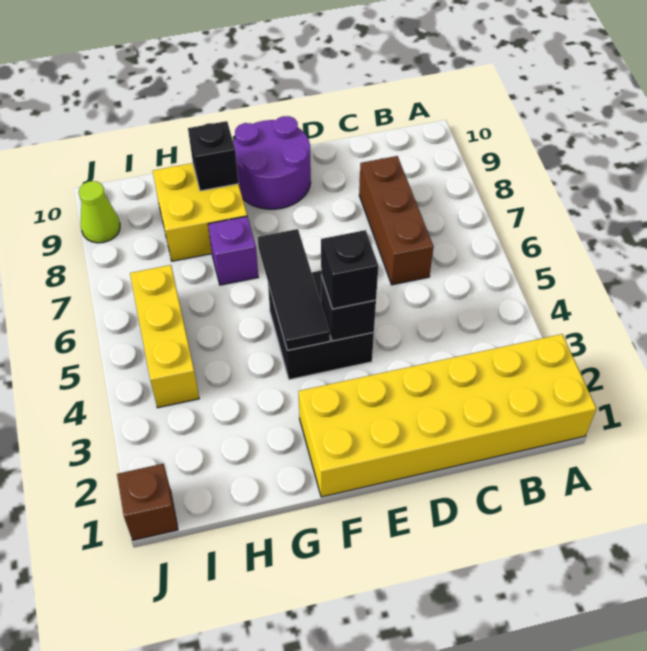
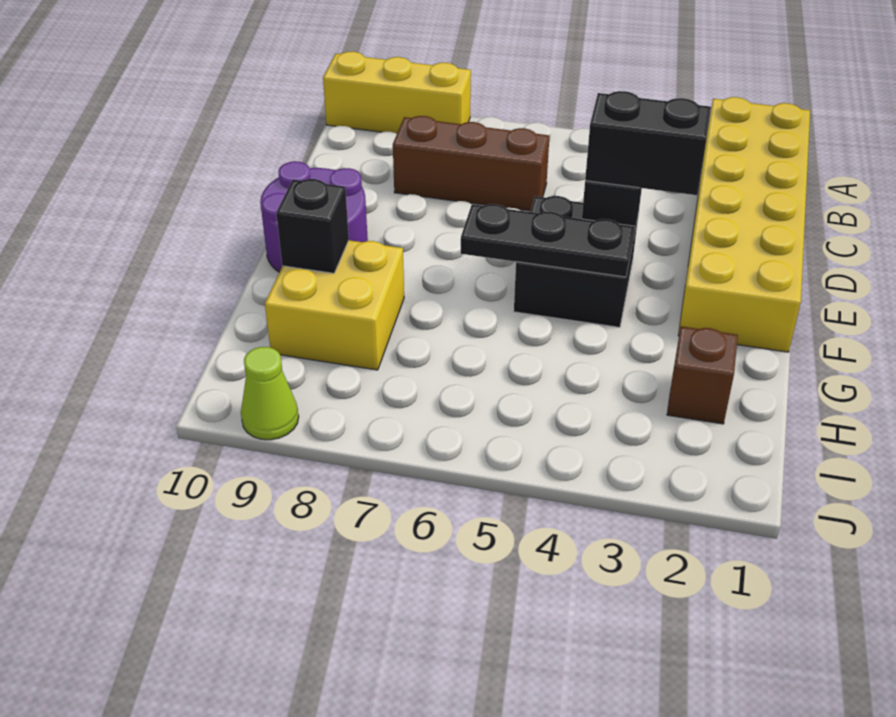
black 1x1 brick [321,230,378,309] -> black 1x2 brick [585,91,711,195]
black 1x3 tile [258,229,330,350] -> black 1x3 plate [461,204,635,277]
purple 1x1 brick [208,216,258,285] -> none
yellow 1x3 brick [130,265,199,408] -> yellow 1x3 brick moved to [323,52,471,134]
brown 1x1 brick [117,464,178,540] -> brown 1x1 brick moved to [667,326,738,424]

